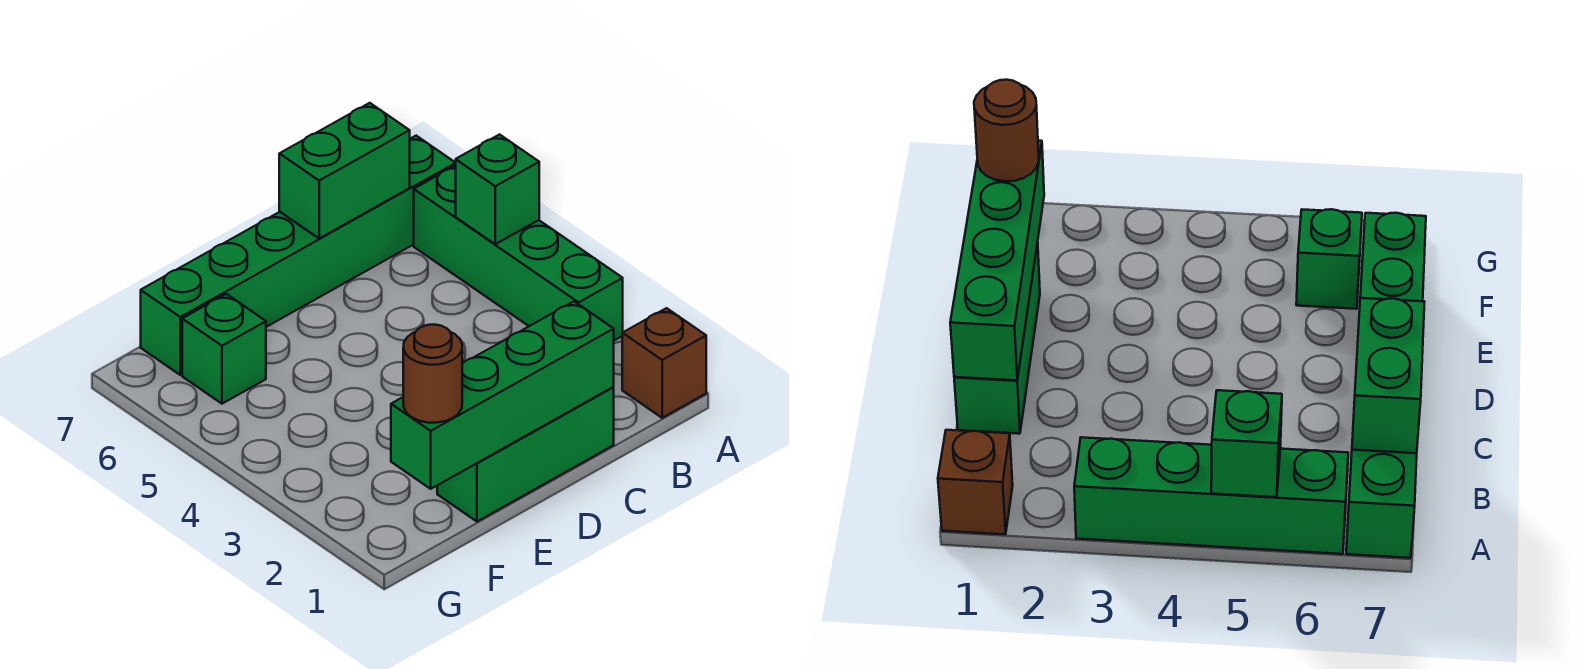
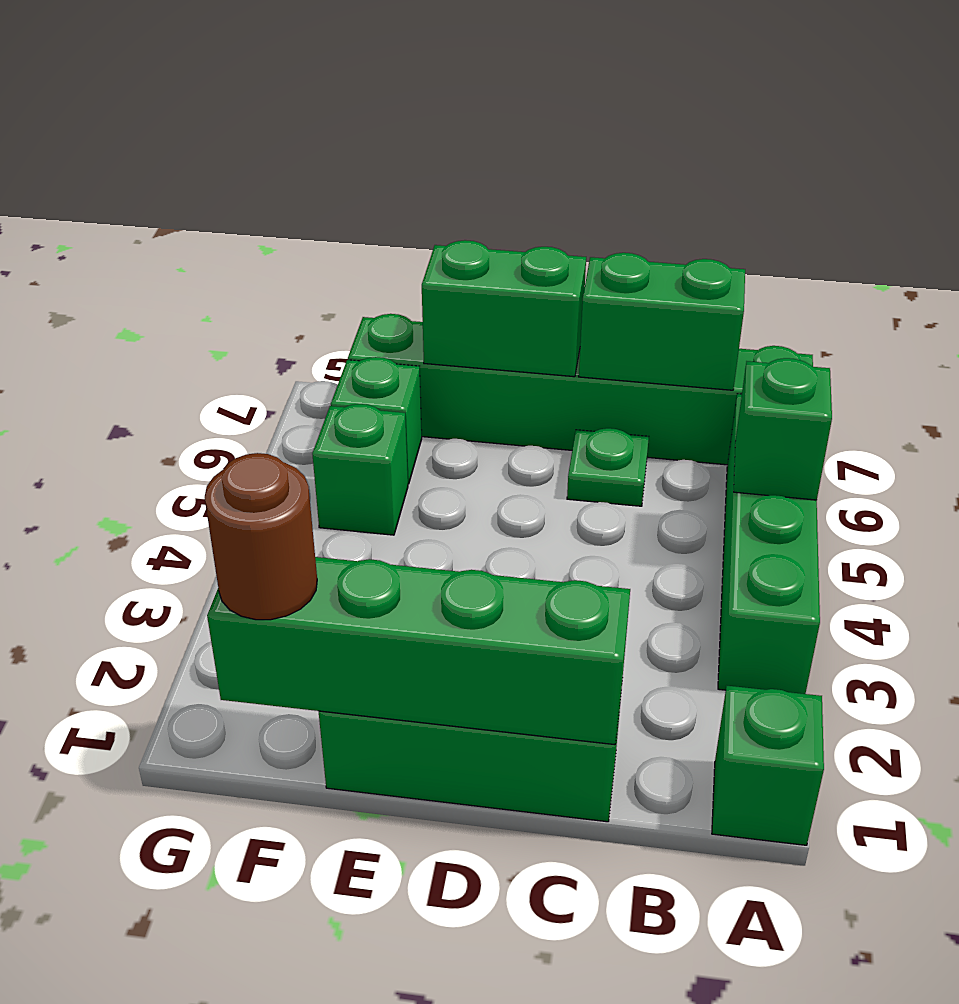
brown 1x1 brick [622,308,706,418] -> green 1x1 brick [712,686,824,845]
none -> green 1x1 plate [567,428,649,506]
none -> green 1x2 brick [422,240,586,377]
none -> green 1x1 brick [312,404,408,535]

